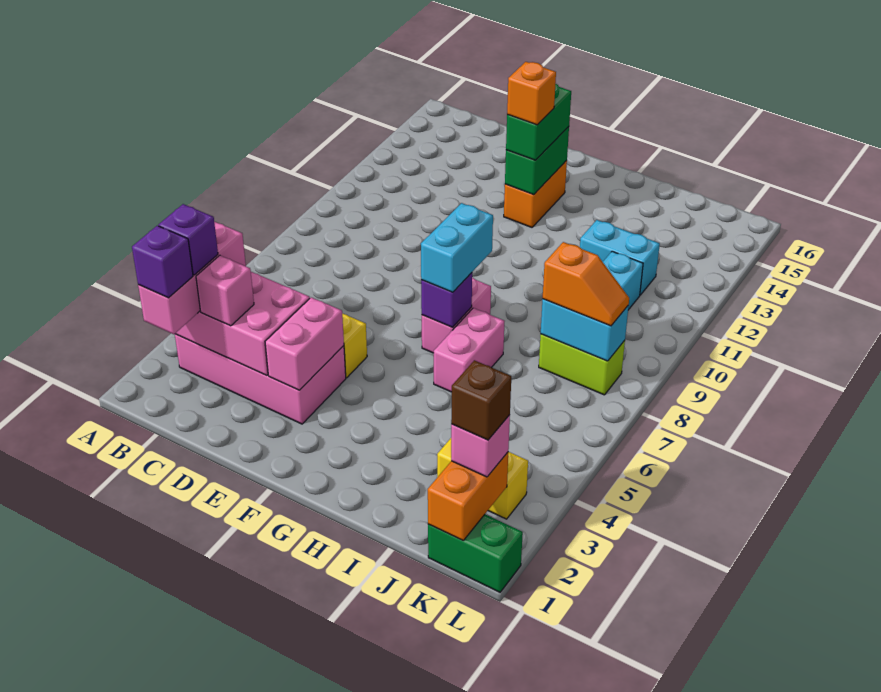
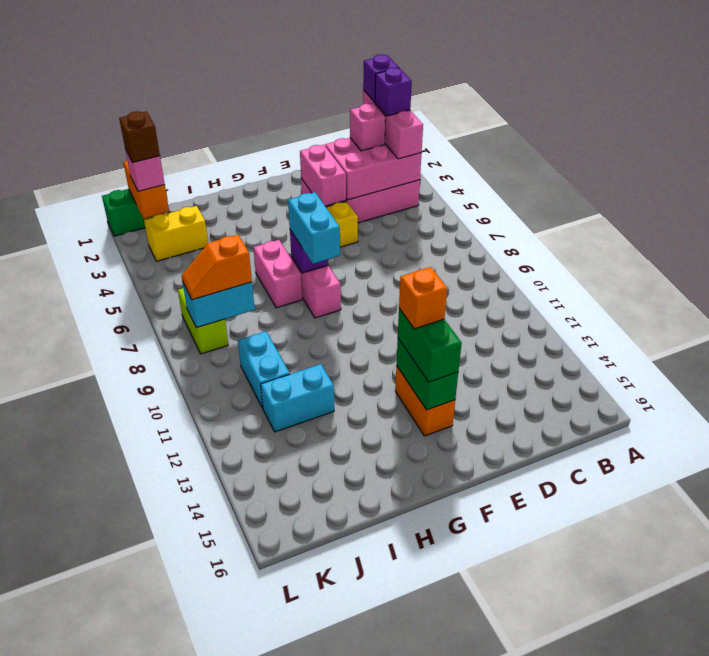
lime 1x2 brick [539,334,625,395] -> lime 1x2 brick turned to [178,288,228,354]

